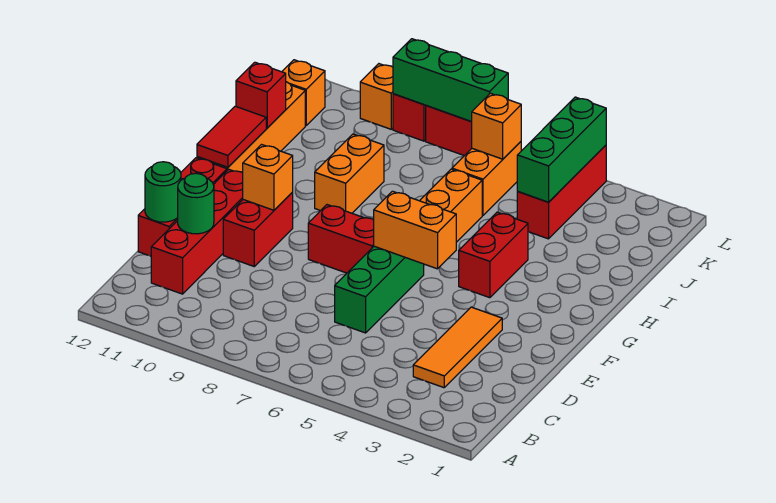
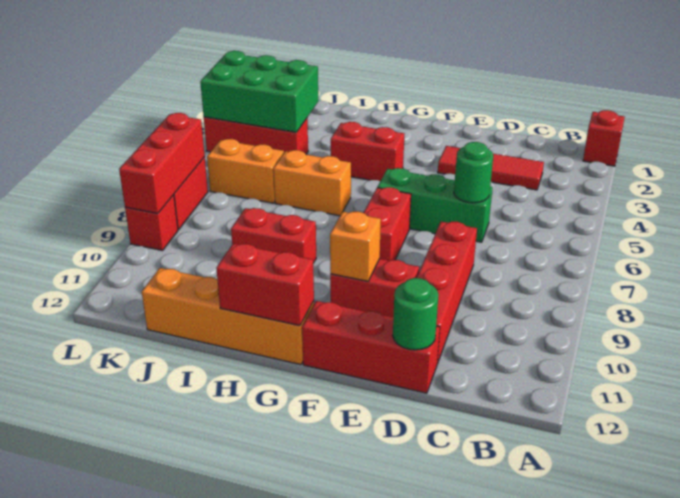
orange 1x3 tile [413,307,502,388] -> red 1x3 tile [438,146,544,190]
red 1x4 brick [151,169,243,294] -> red 1x4 brick turned to [417,222,477,364]
green 1x1 round brick [178,173,214,234] -> green 1x1 round brick moved to [454,142,493,203]
orange 1x2 brick [374,191,456,269] -> none
red 1x2 tile [197,106,266,167] -> red 1x2 brick [216,243,314,326]
orange 1x2 brick [315,134,384,213] -> red 1x2 brick [231,208,316,263]
red 1x1 brick [236,62,286,128] -> red 1x1 brick moved to [583,110,625,166]
green 1x3 brick [517,97,606,202] -> green 2x3 brick [200,51,318,132]
orange 1x1 brick [472,93,521,159] -> none
orange 1x1 brick [282,60,325,125] -> none
green 1x3 brick [393,39,508,122] -> red 1x3 brick [119,113,205,214]
orange 1x1 brick [360,64,393,129] -> none

